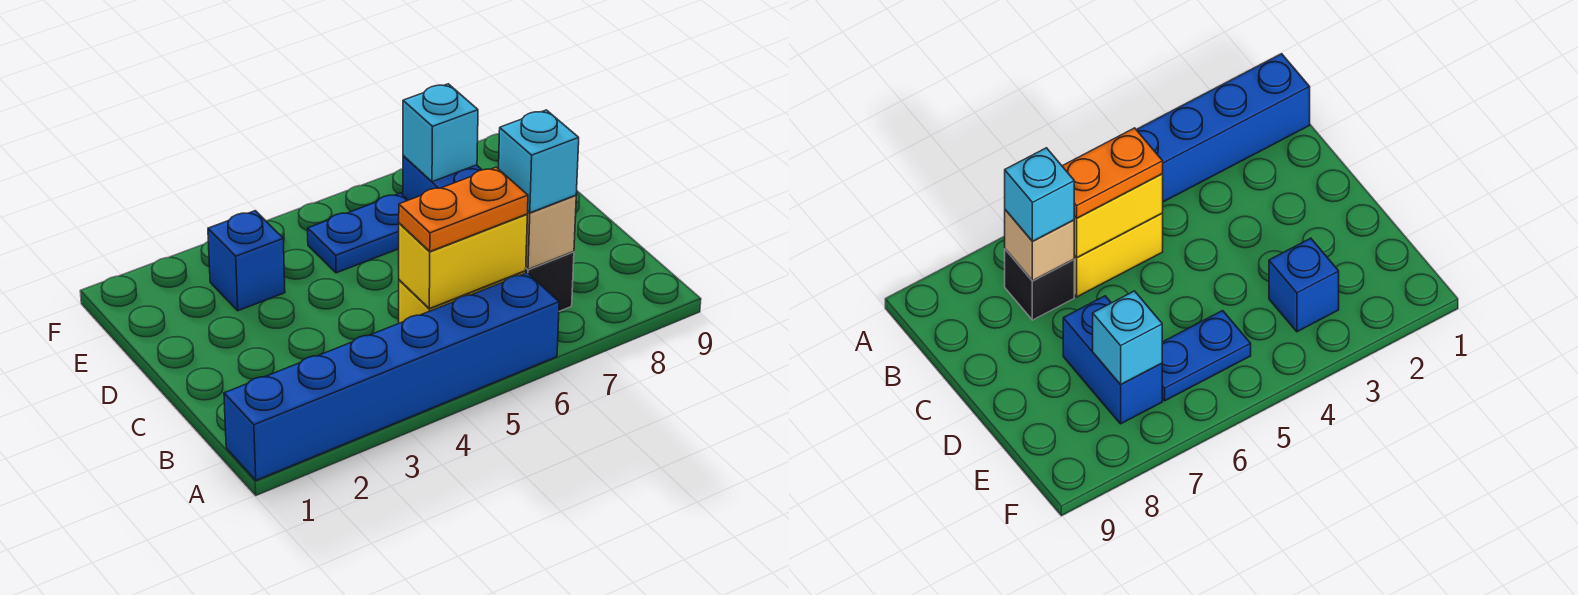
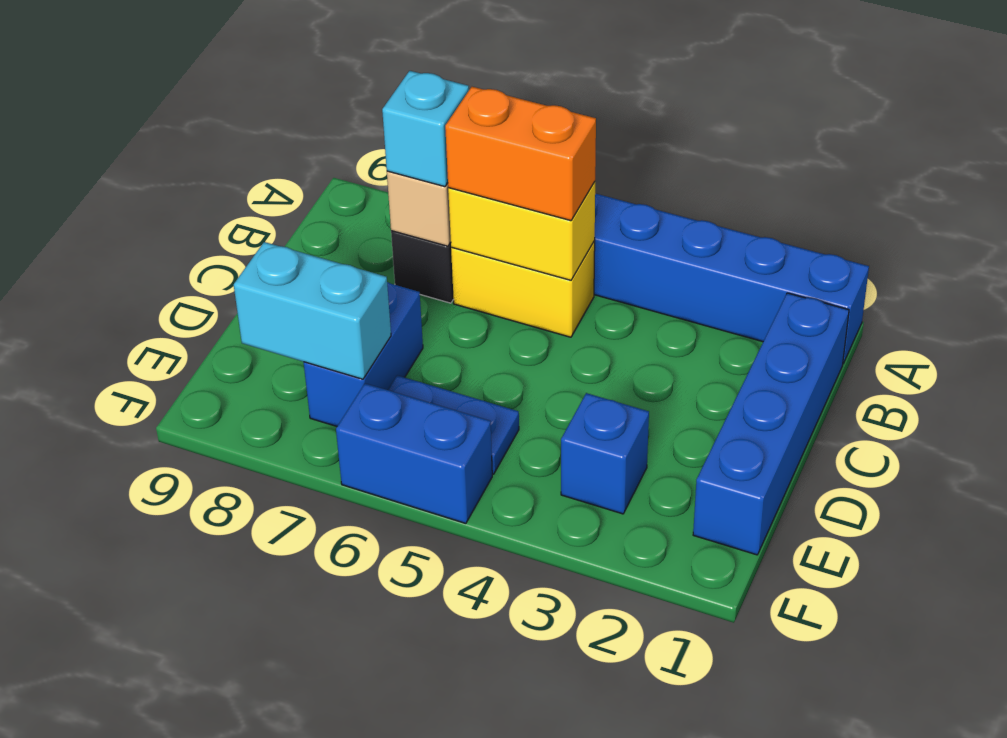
none -> blue 1x4 brick [693,293,849,555]
orange 1x2 plate [399,167,528,251] -> orange 1x2 brick [445,87,596,221]
cyan 1x1 brick [403,84,478,182] -> cyan 1x2 brick [234,242,391,379]
none -> blue 1x2 brick [336,383,492,523]

